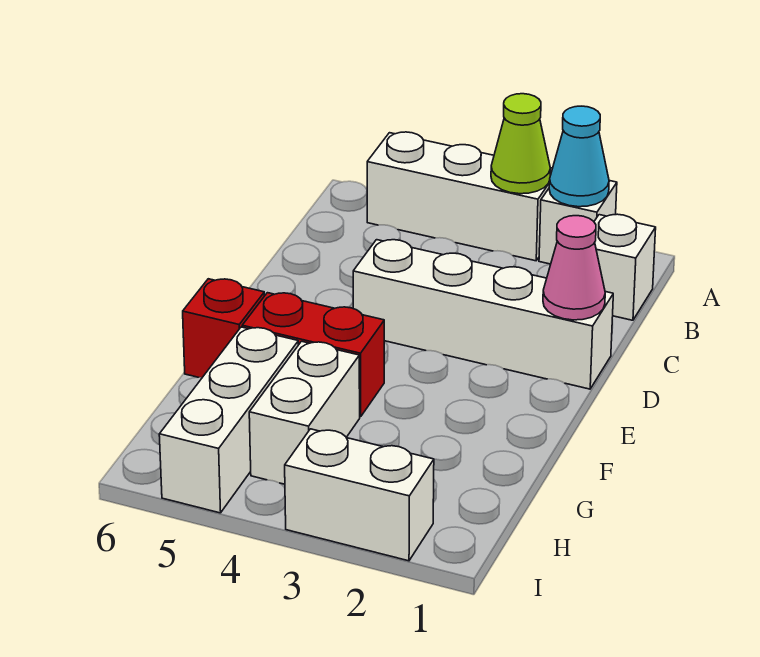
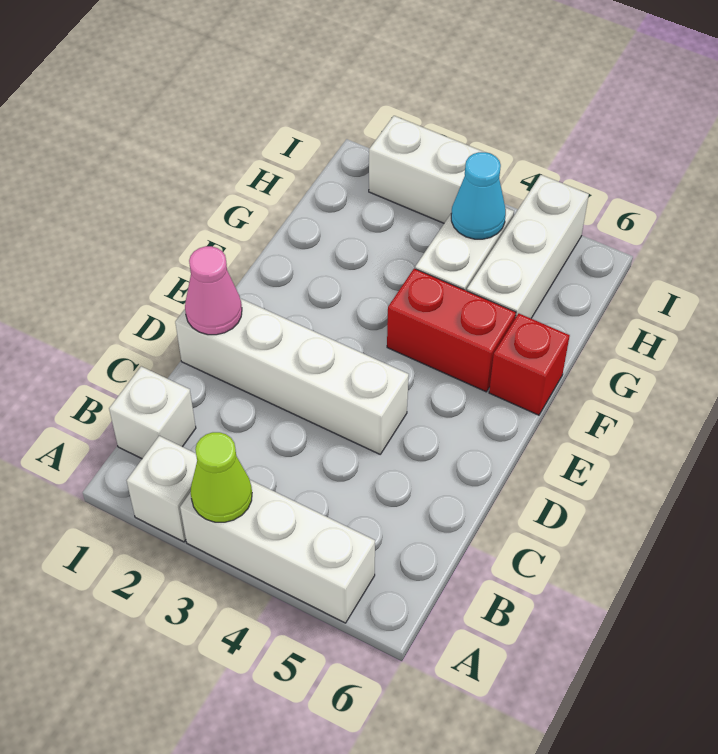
cyan 1x1 cone [549,106,609,207] -> cyan 1x1 cone moved to [451,152,506,239]

